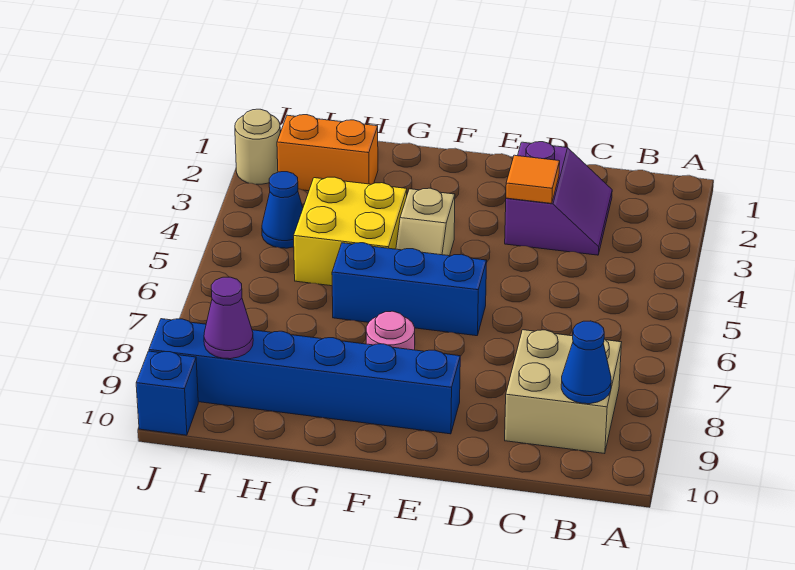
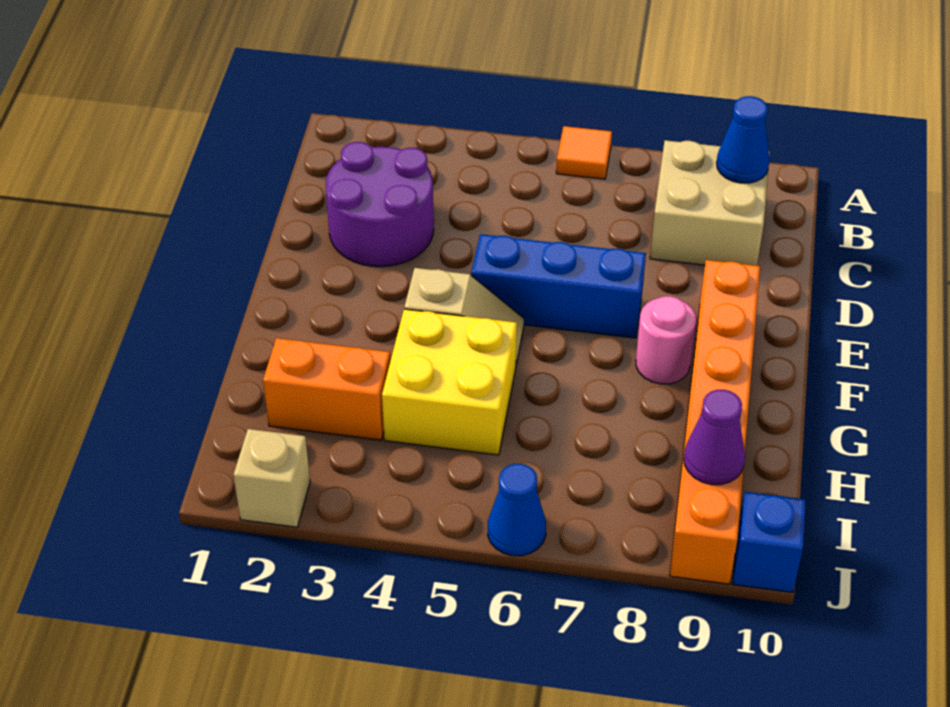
purple 2x2 slope [505,142,612,255] -> purple 2x2 round brick [326,142,434,267]
orange 1x1 tile [506,155,560,204] -> orange 1x1 tile moved to [556,126,612,179]
blue 1x3 brick [332,243,487,336] -> blue 1x3 brick turned to [471,234,646,338]
blue 1x6 brick [149,319,460,434] -> orange 1x6 brick [670,260,760,584]
orange 1x2 brick [277,115,378,191] -> orange 1x2 brick turned to [263,338,390,440]
blue 1x1 cone [262,172,303,248] -> blue 1x1 cone moved to [488,464,546,556]
tan 1x1 round brick [235,109,280,184] -> tan 1x1 brick [233,429,310,527]

